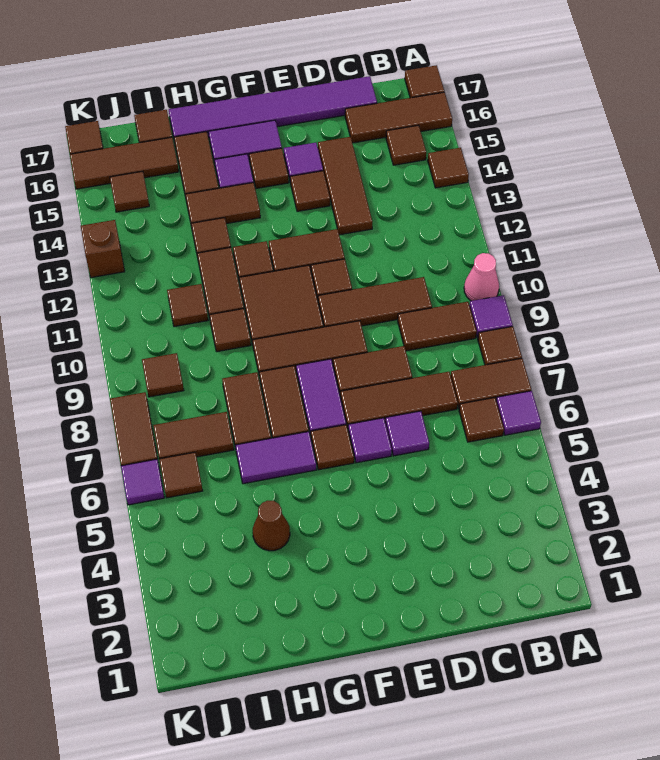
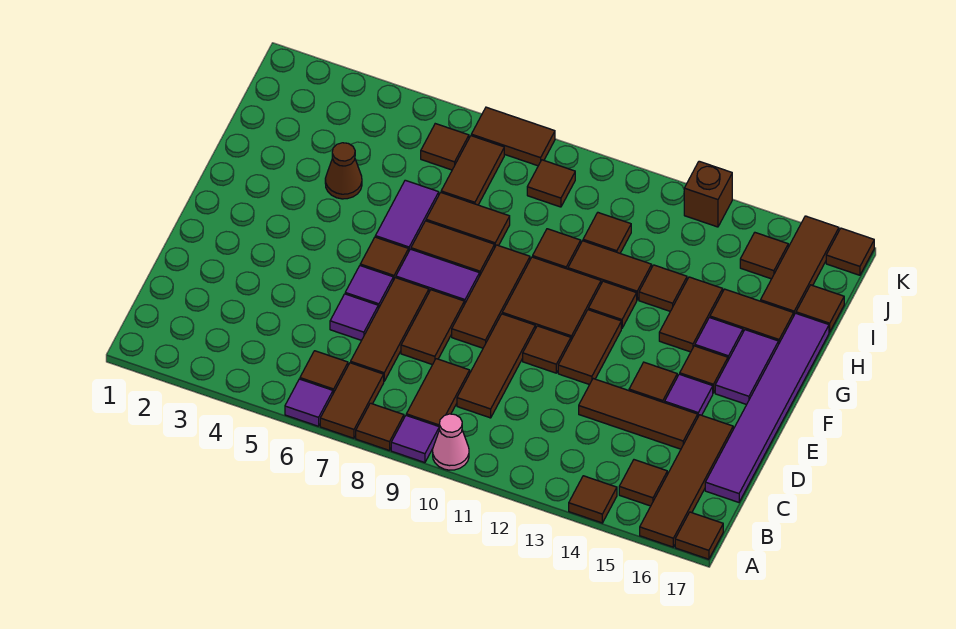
brown 1x3 tile [345,92,452,143] -> brown 1x4 tile [640,415,733,547]
purple 1x1 tile [121,459,164,505] -> none

